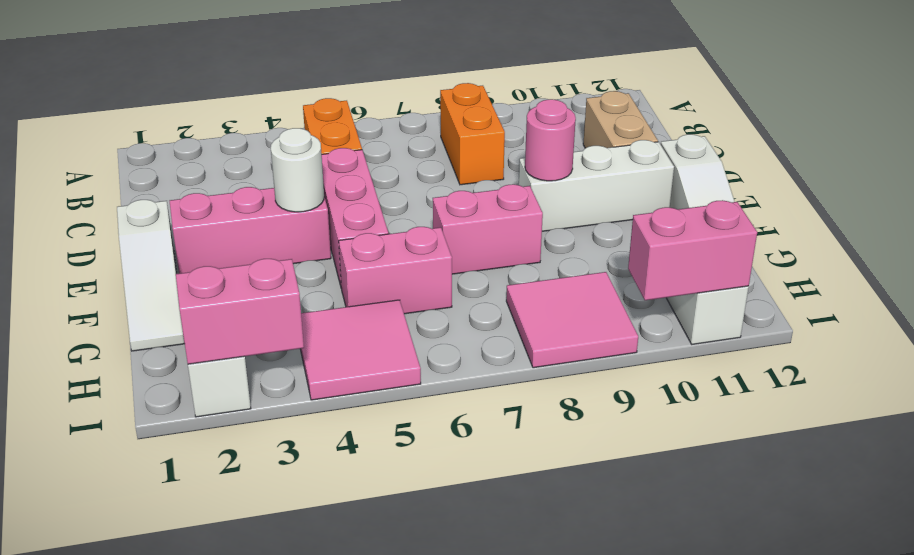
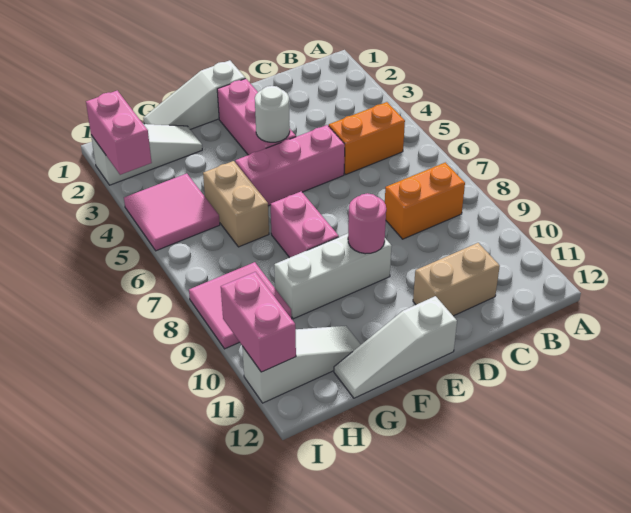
white 1x3 brick [519,140,674,231] -> white 1x3 brick turned to [274,233,392,319]
pink 1x2 brick [339,227,452,314] -> tan 1x2 brick [203,161,269,247]

